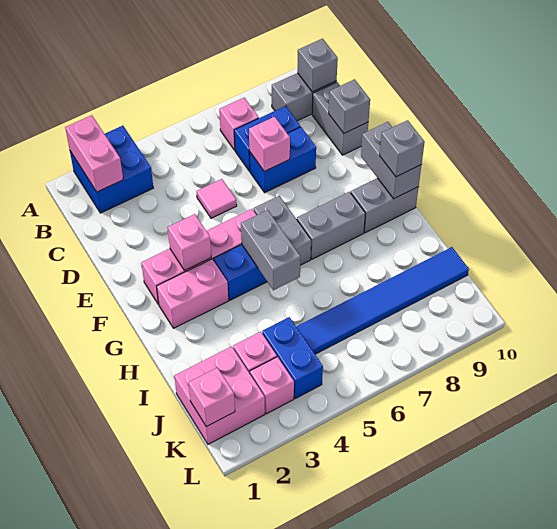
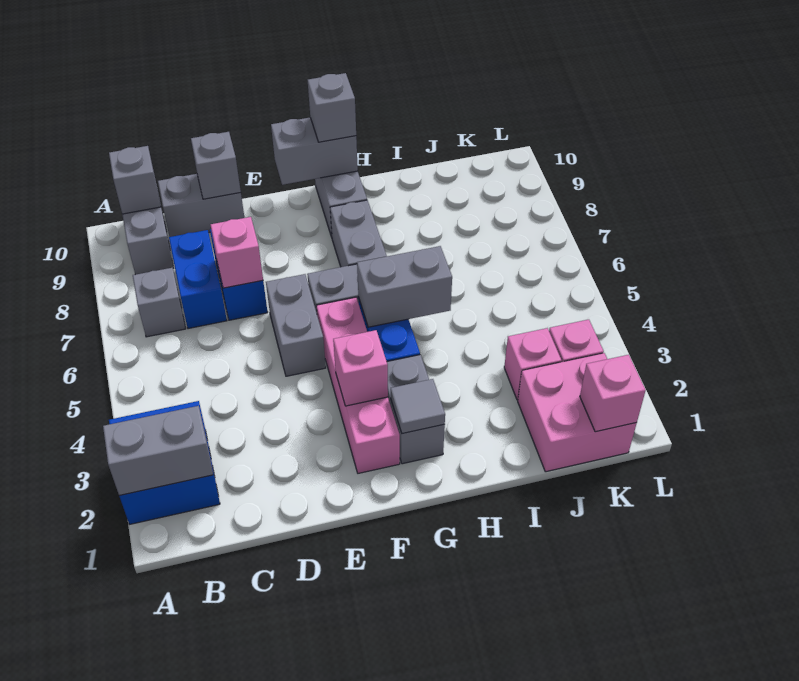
pink 1x2 brick [65,115,123,192] -> grey 1x2 brick [103,406,213,496]
pink 1x1 brick [219,98,259,150] -> grey 1x1 brick [133,268,186,337]
pink 1x1 tile [196,179,237,218] -> none
none -> grey 1x2 brick [266,274,326,376]
pink 1x2 brick [157,259,228,328] -> grey 1x2 brick [387,355,445,464]
none -> grey 1x1 tile [391,379,445,434]
blue 1x2 brick [262,317,323,399] -> none
blue 1x6 tile [296,247,469,354] -> none

